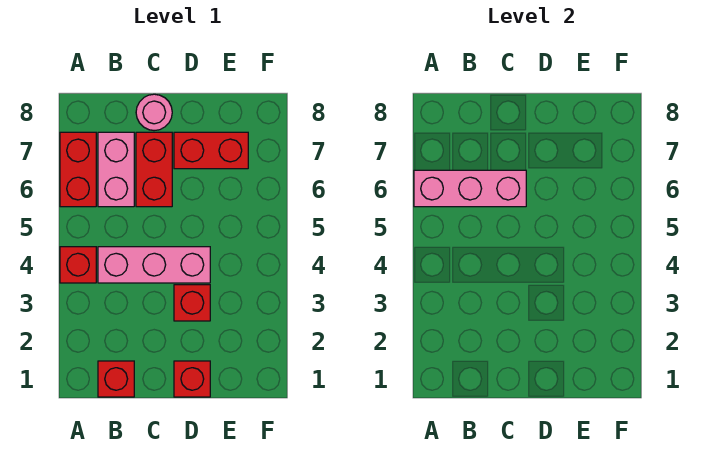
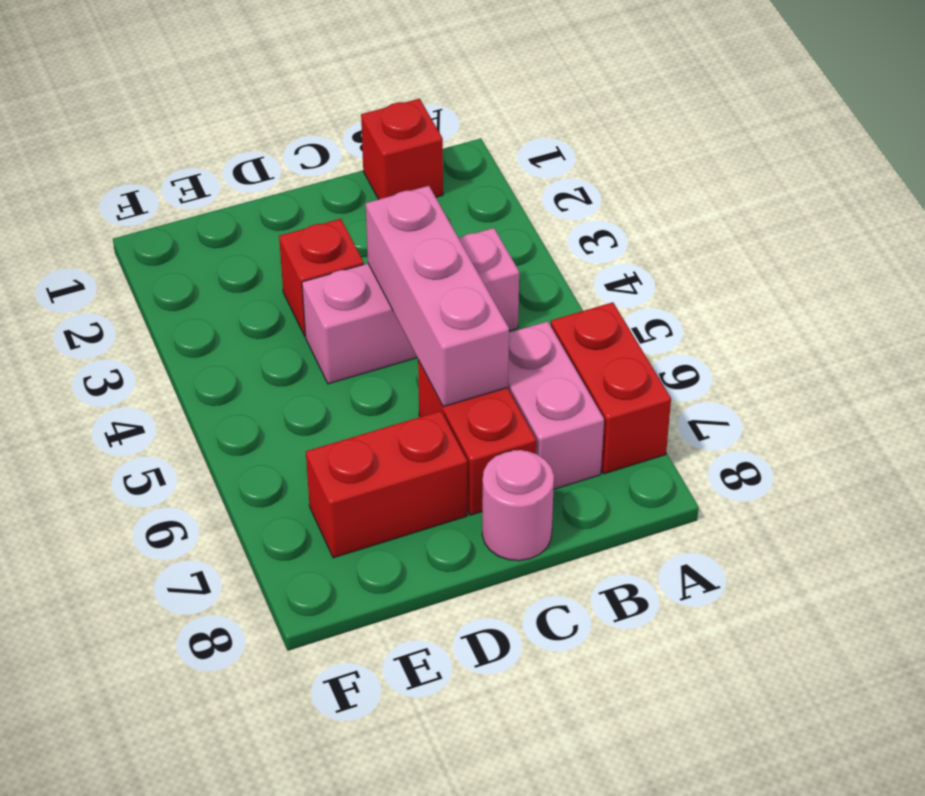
red 1x1 brick [60,247,96,283] -> none
pink 1x3 brick [414,170,526,207] -> pink 1x3 brick turned to [366,186,509,407]
red 1x1 brick [174,361,210,397] -> none

